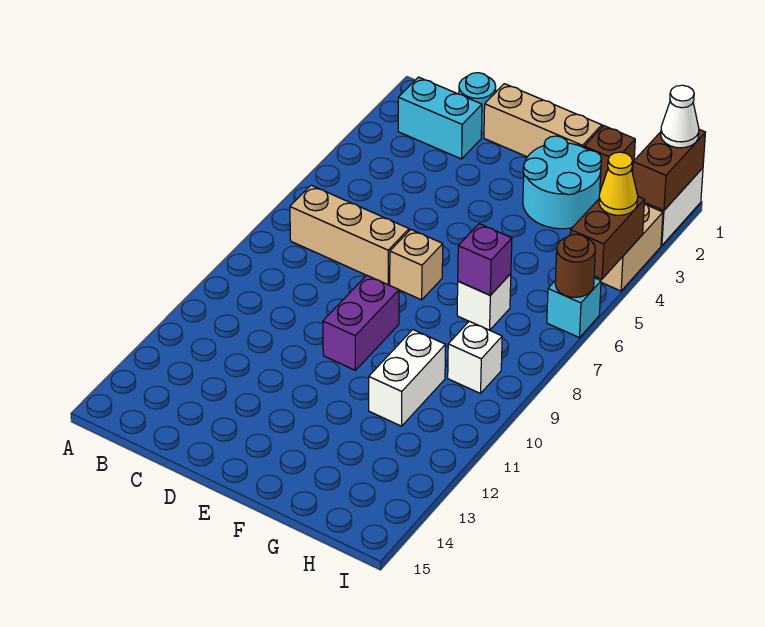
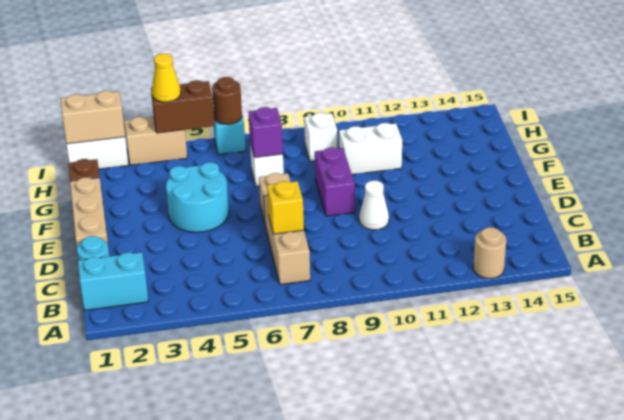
none -> tan 1x1 round brick [473,227,506,278]
cyan 1x2 brick [398,77,482,159] -> cyan 1x2 brick turned to [78,252,148,310]
none -> yellow 1x1 brick [267,181,304,234]
purple 1x2 brick [323,275,399,370] -> purple 1x2 brick turned to [315,148,355,216]
cyan 2x2 round brick [523,136,602,229] -> cyan 2x2 round brick moved to [166,162,229,232]
brown 1x2 brick [633,130,706,211] -> tan 1x2 brick [61,91,125,144]
white 1x1 cone [661,85,699,148] -> white 1x1 cone moved to [359,181,389,230]

